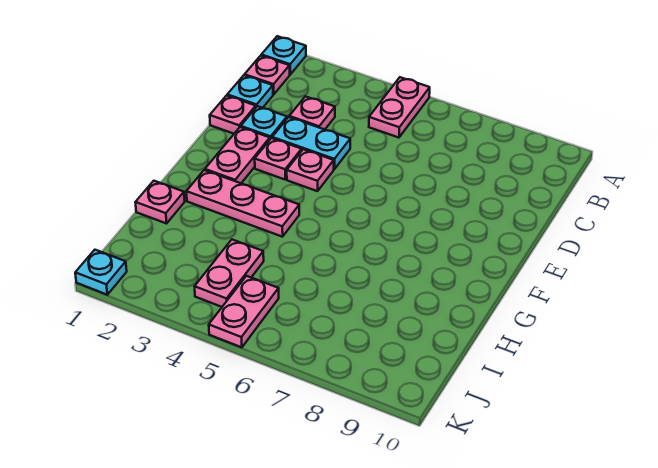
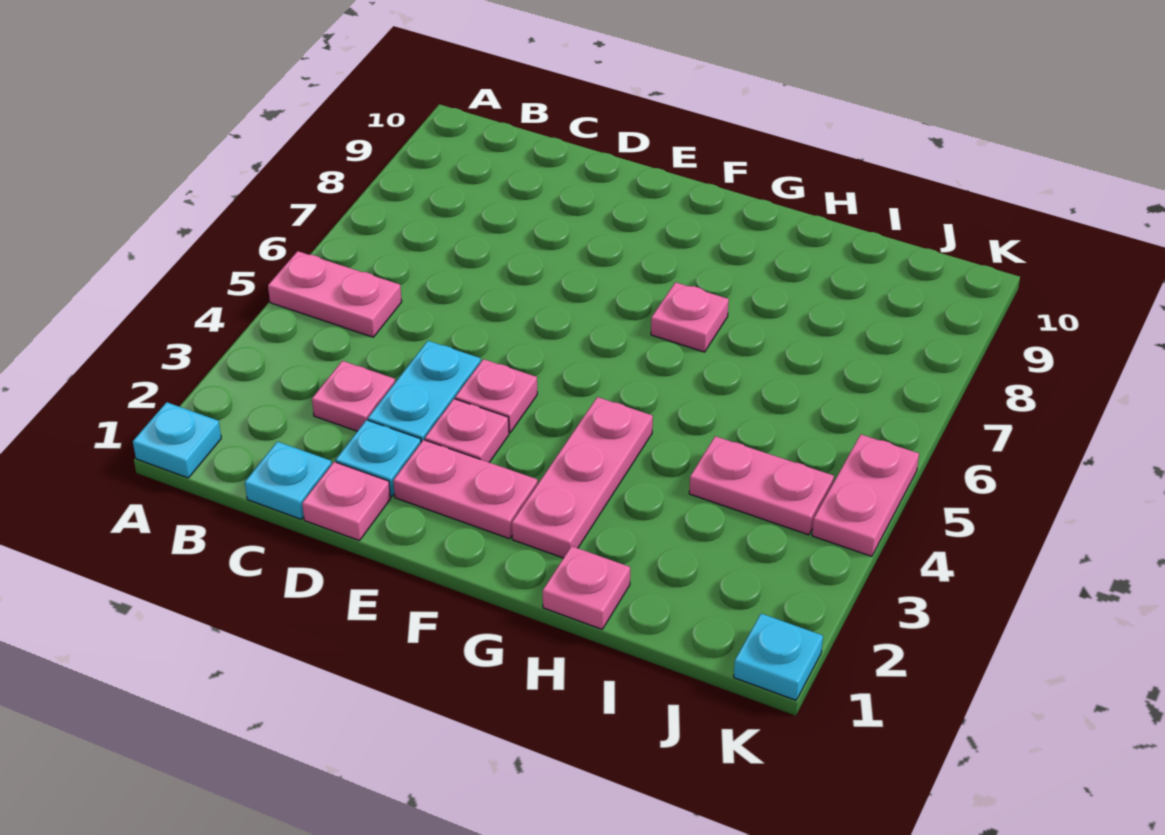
pink 1x1 plate [245,56,290,94] -> pink 1x1 plate moved to [651,282,729,352]
pink 1x2 plate [209,276,279,347] -> pink 1x2 plate turned to [812,435,919,556]

